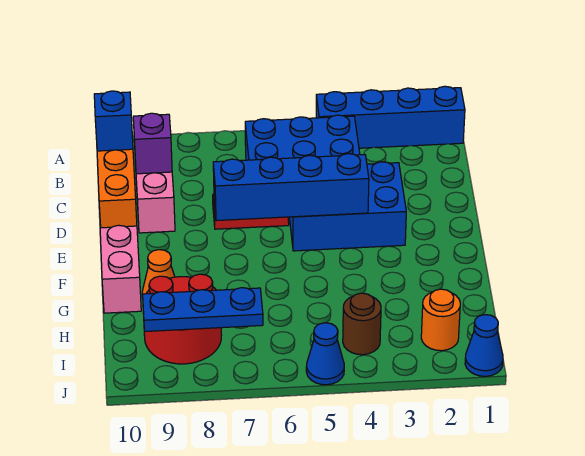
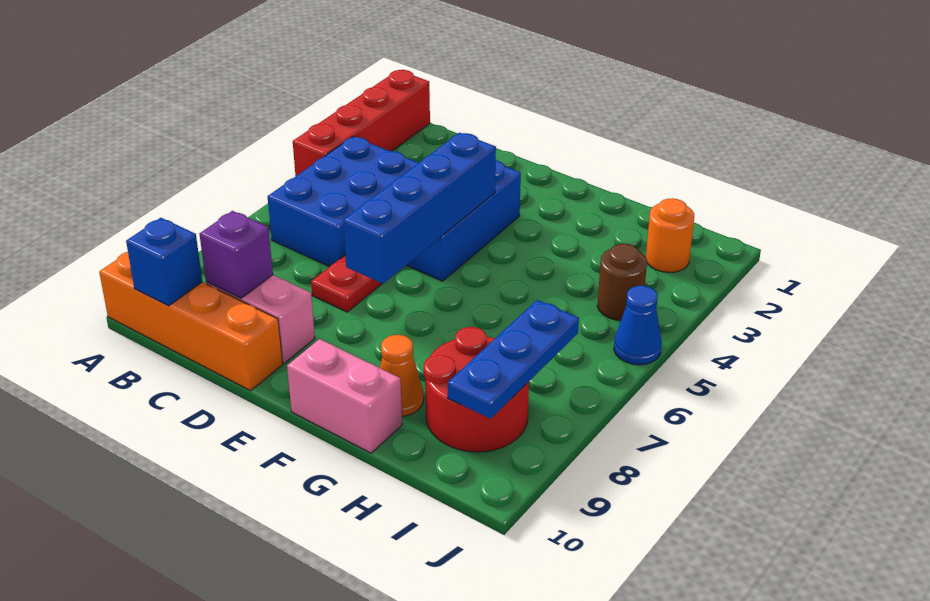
blue 1x4 brick [316,86,465,148] -> red 1x4 brick [293,70,430,176]
blue 1x1 cone [465,315,503,376] -> none

